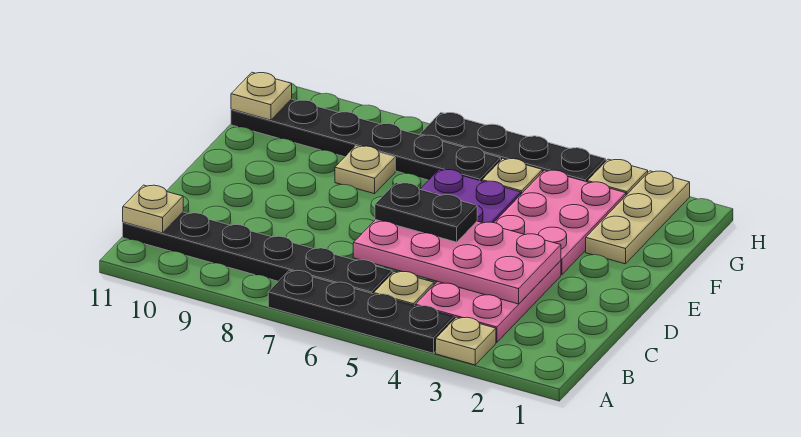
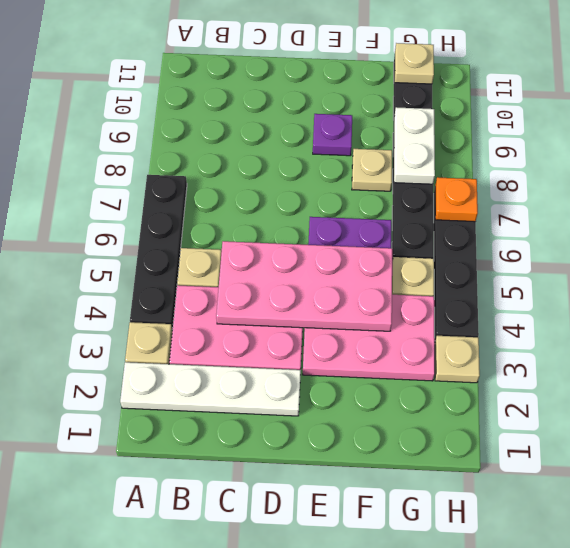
none -> white 1x4 plate [120,362,301,416]
black 1x6 plate [123,212,392,294] -> none
tan 1x1 plate [123,185,183,233] -> none
pink 2x4 plate [353,220,561,304] -> pink 2x4 plate turned to [216,241,392,331]
black 1x2 plate [375,183,477,242] -> none
none -> purple 1x1 plate [313,114,352,156]
tan 1x3 plate [586,171,690,264] -> none
none -> white 1x2 plate [394,107,435,184]
none -> orange 1x1 plate [435,177,478,222]

